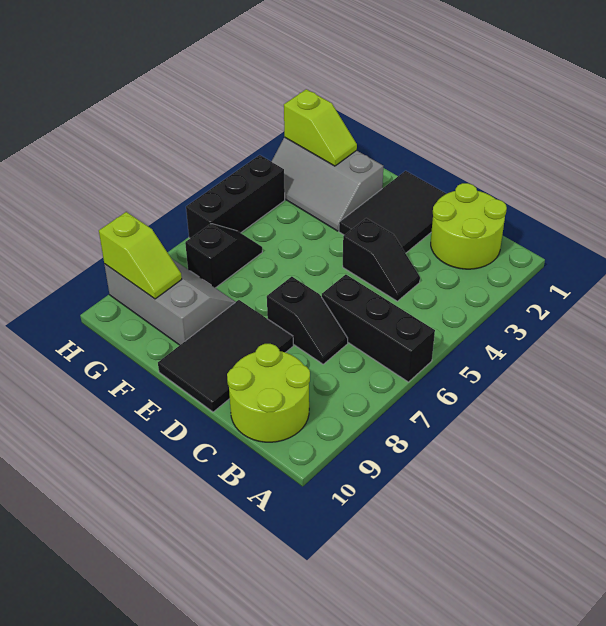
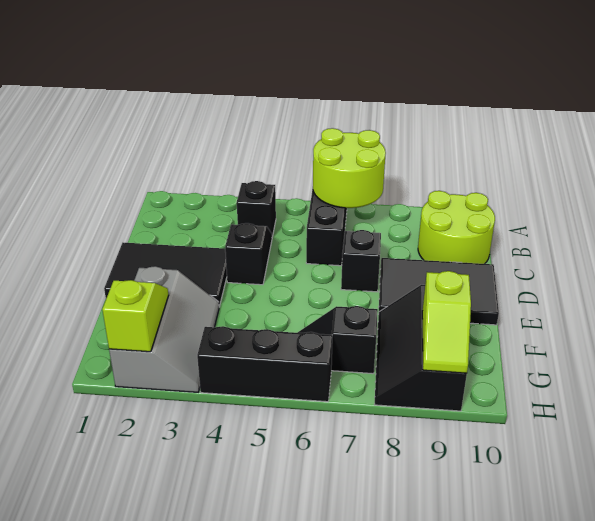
lime 2x2 round brick [431,183,507,269] -> lime 2x2 round brick moved to [313,128,386,208]
none -> black 1x1 brick [237,181,276,237]
grey 2x3 slope [104,258,235,345] -> black 2x3 slope [374,285,467,411]
lime 1x2 slope [99,212,182,299] -> lime 1x2 slope turned to [422,271,471,373]

